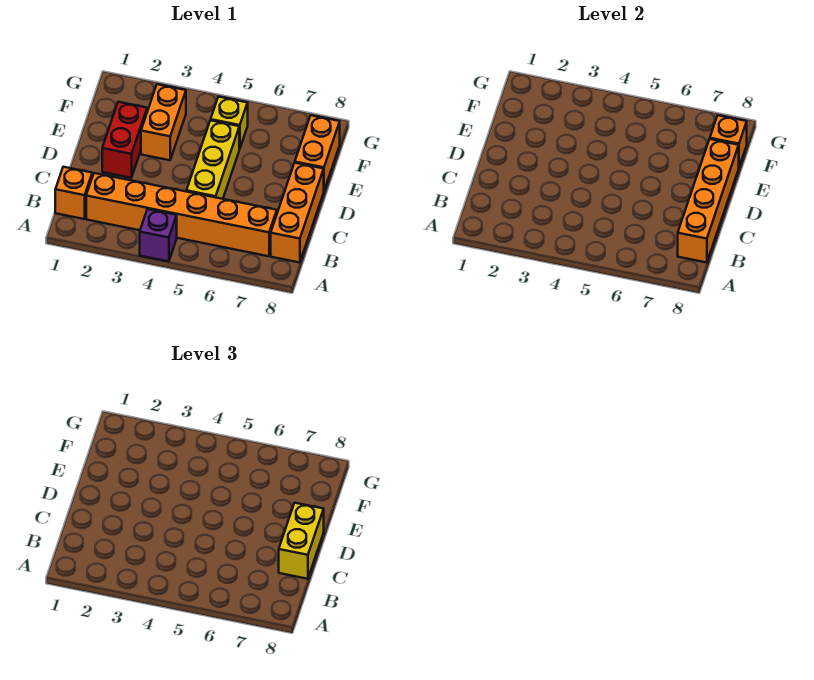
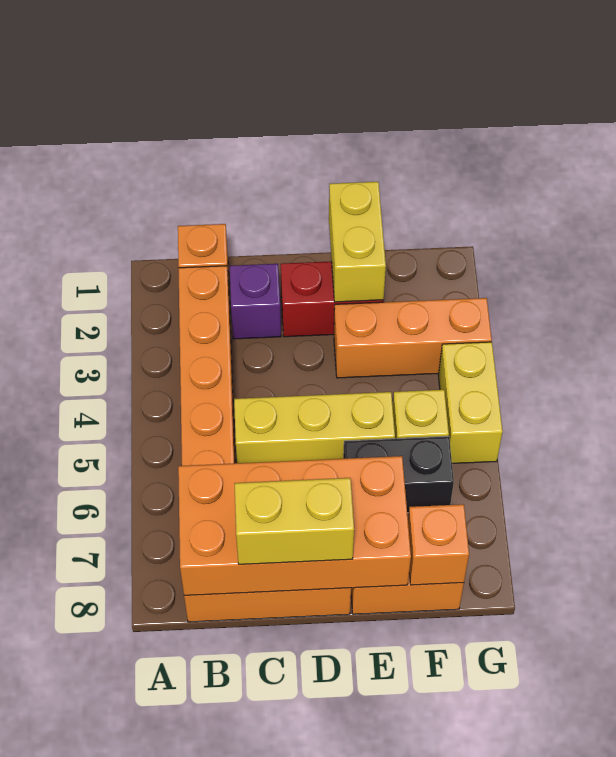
purple 1x1 brick [140,209,177,261] -> purple 1x1 brick moved to [230,264,281,339]
orange 1x4 brick [678,139,739,263] -> orange 2x4 brick [178,456,411,595]
none -> yellow 1x2 brick [329,182,386,302]
orange 1x2 brick [141,84,186,160] -> orange 1x3 brick [334,298,492,378]
none -> black 1x2 brick [343,436,454,513]
none -> yellow 1x2 brick [438,342,503,463]

